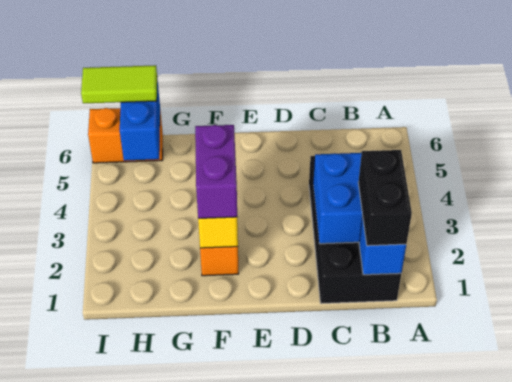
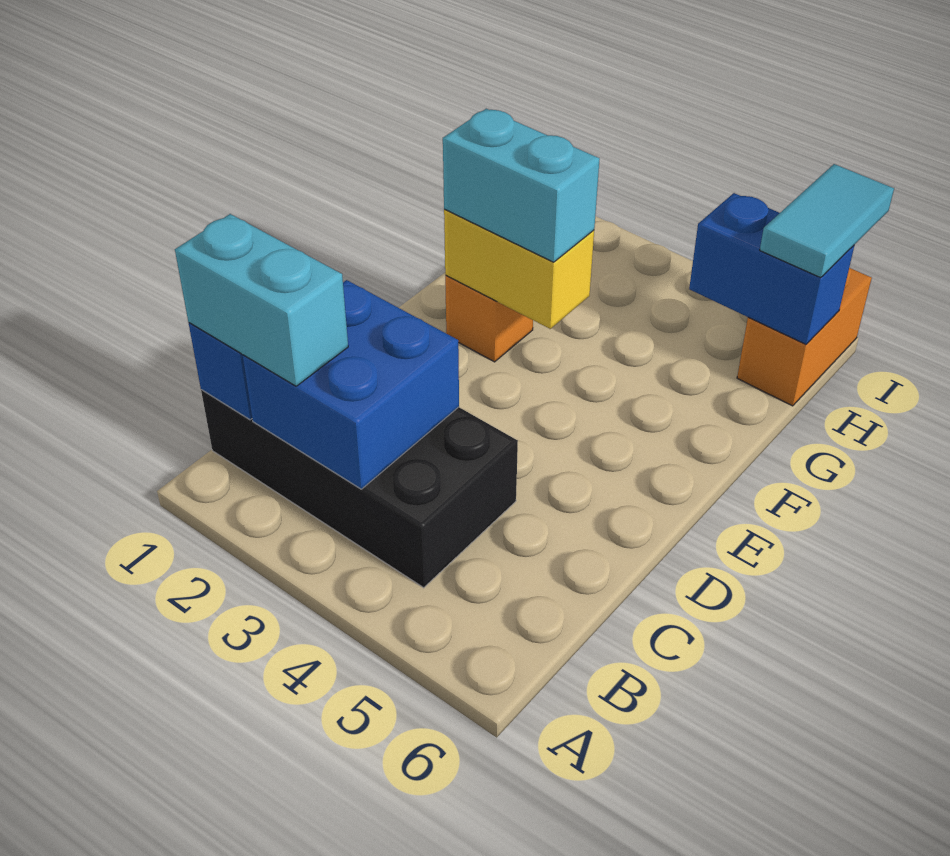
black 1x2 brick [358,150,412,246] -> cyan 1x2 brick [175,214,348,386]
purple 1x2 brick [195,125,237,219] -> cyan 1x2 brick [443,109,600,262]
lime 1x2 tile [81,65,157,104] -> cyan 1x2 tile [760,164,894,278]

